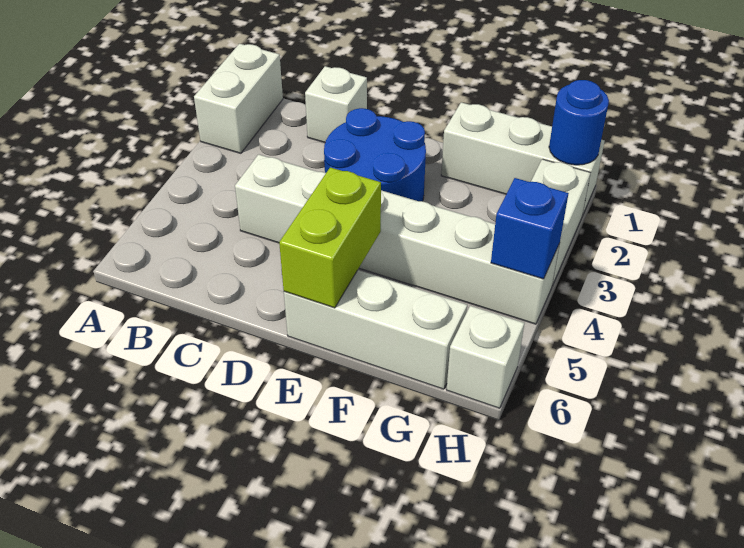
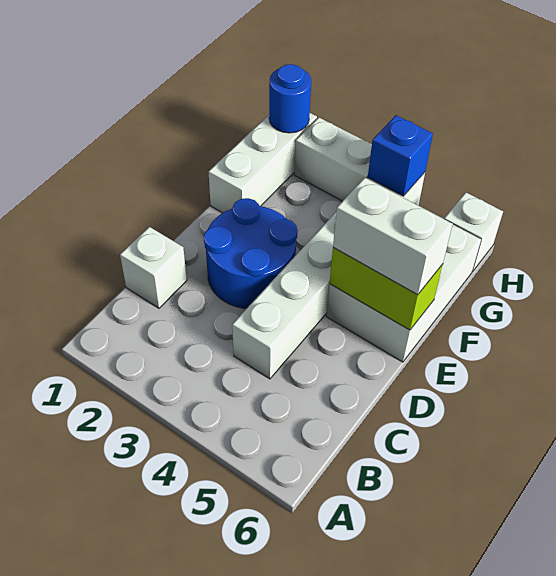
white 1x2 brick [194,44,283,153] -> white 1x2 brick moved to [333,178,453,295]
white 1x3 brick [284,270,467,389] -> white 2x3 brick [326,225,481,362]

